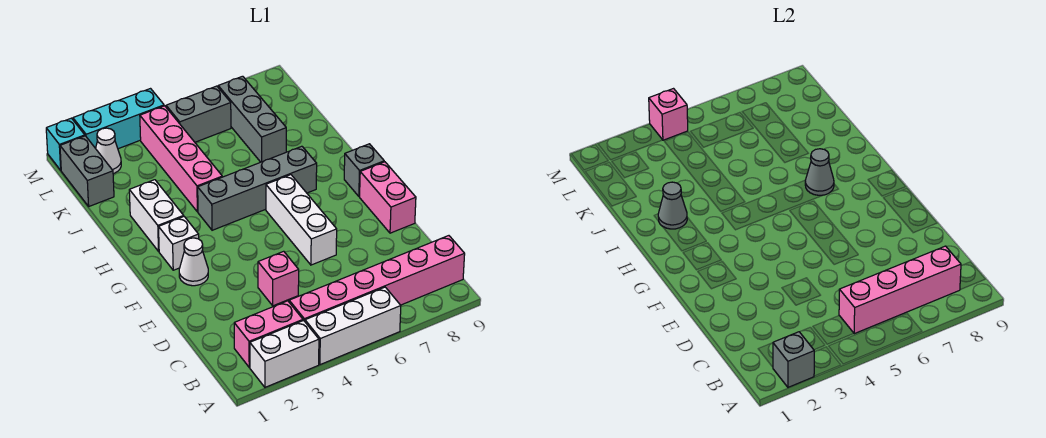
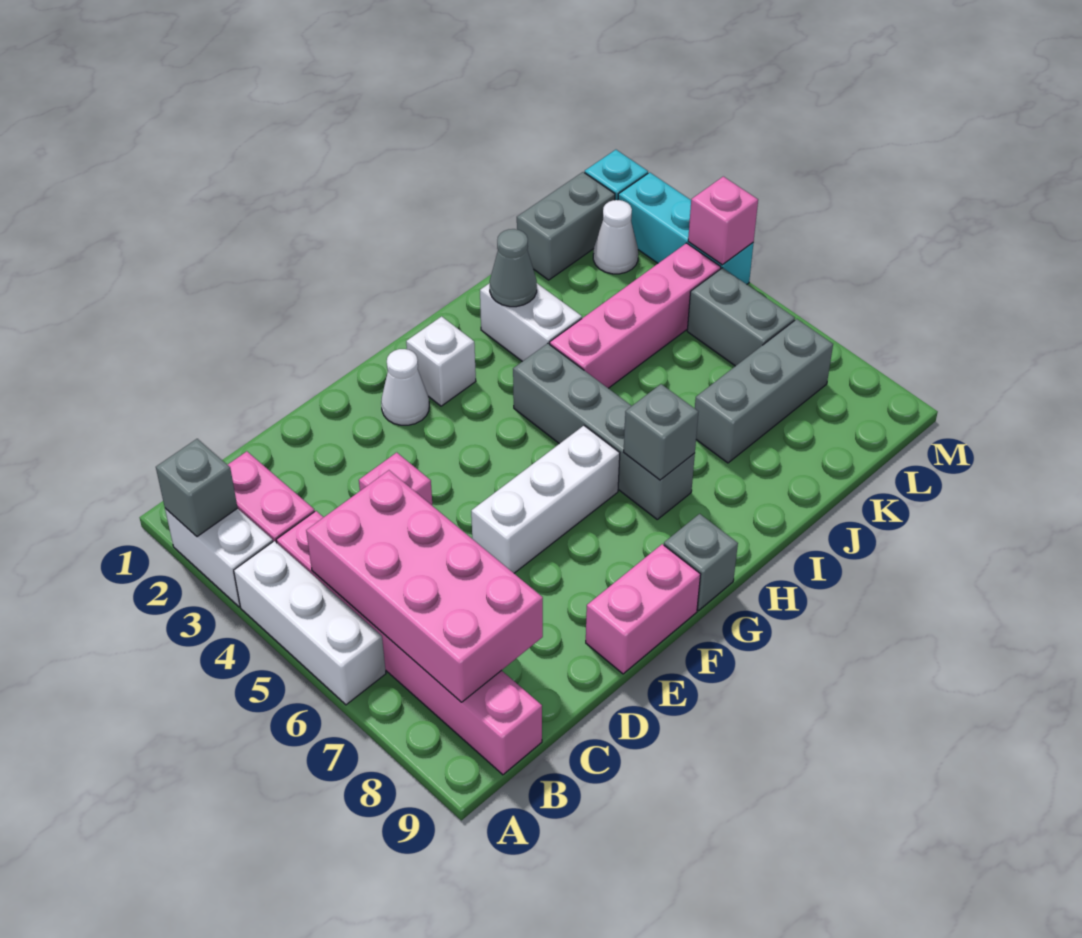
pink 1x4 brick [839,246,961,334] -> pink 2x4 brick [306,470,543,702]
white 1x2 brick [129,180,184,251] -> white 1x2 brick turned to [480,283,582,361]
grey 1x1 cone [805,149,834,195] -> grey 1x1 brick [624,384,698,480]

